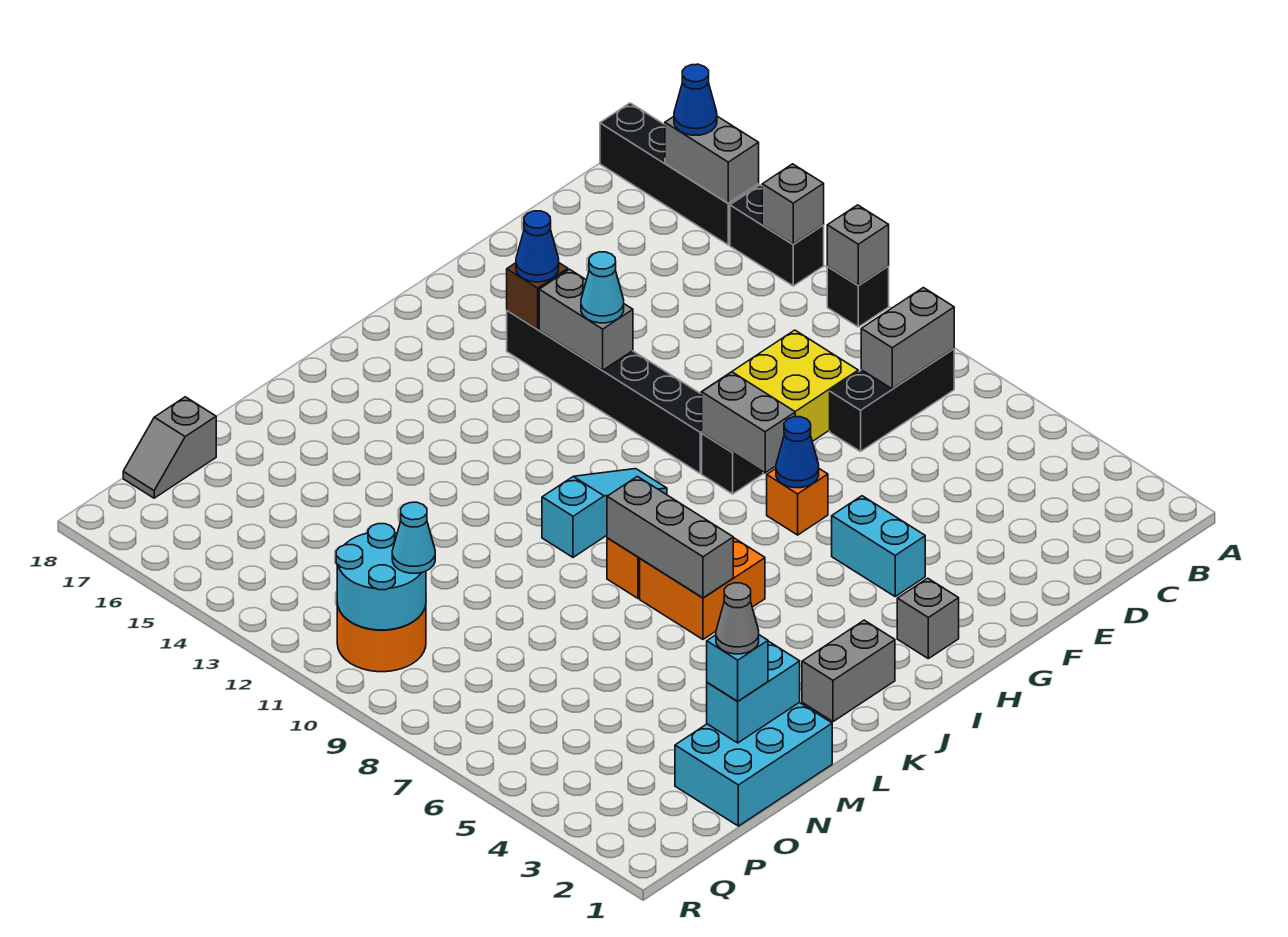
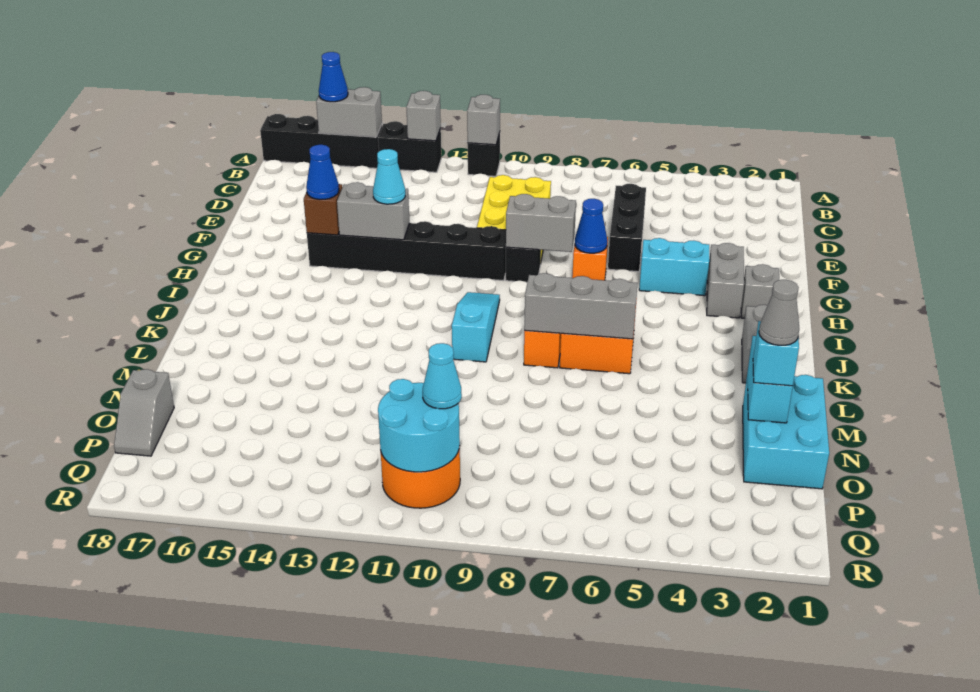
black 1x3 brick [830,349,954,452] -> black 1x3 brick moved to [608,184,646,272]
grey 1x2 brick [861,288,954,389] -> grey 1x2 brick moved to [707,243,744,318]

